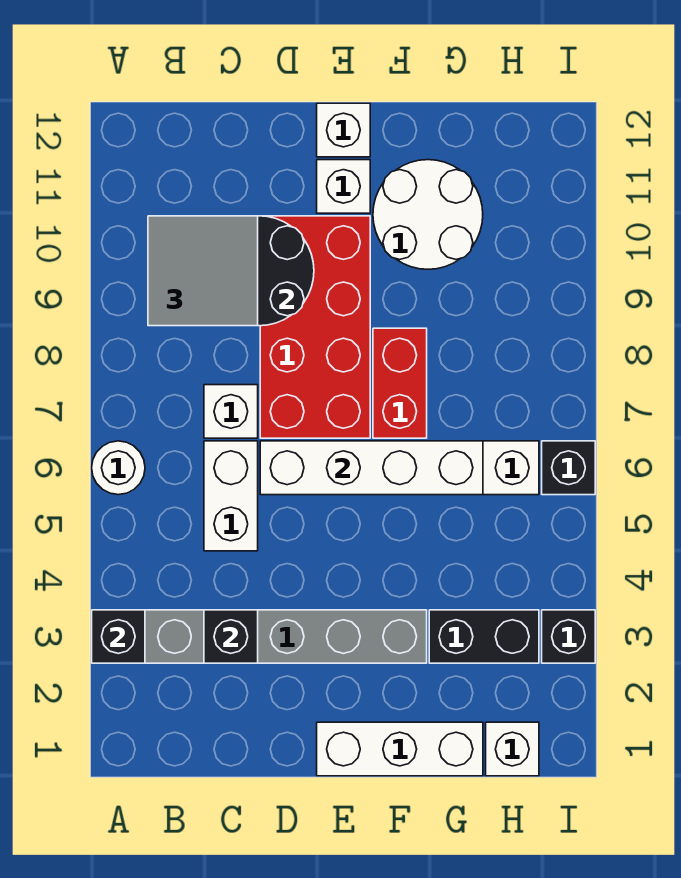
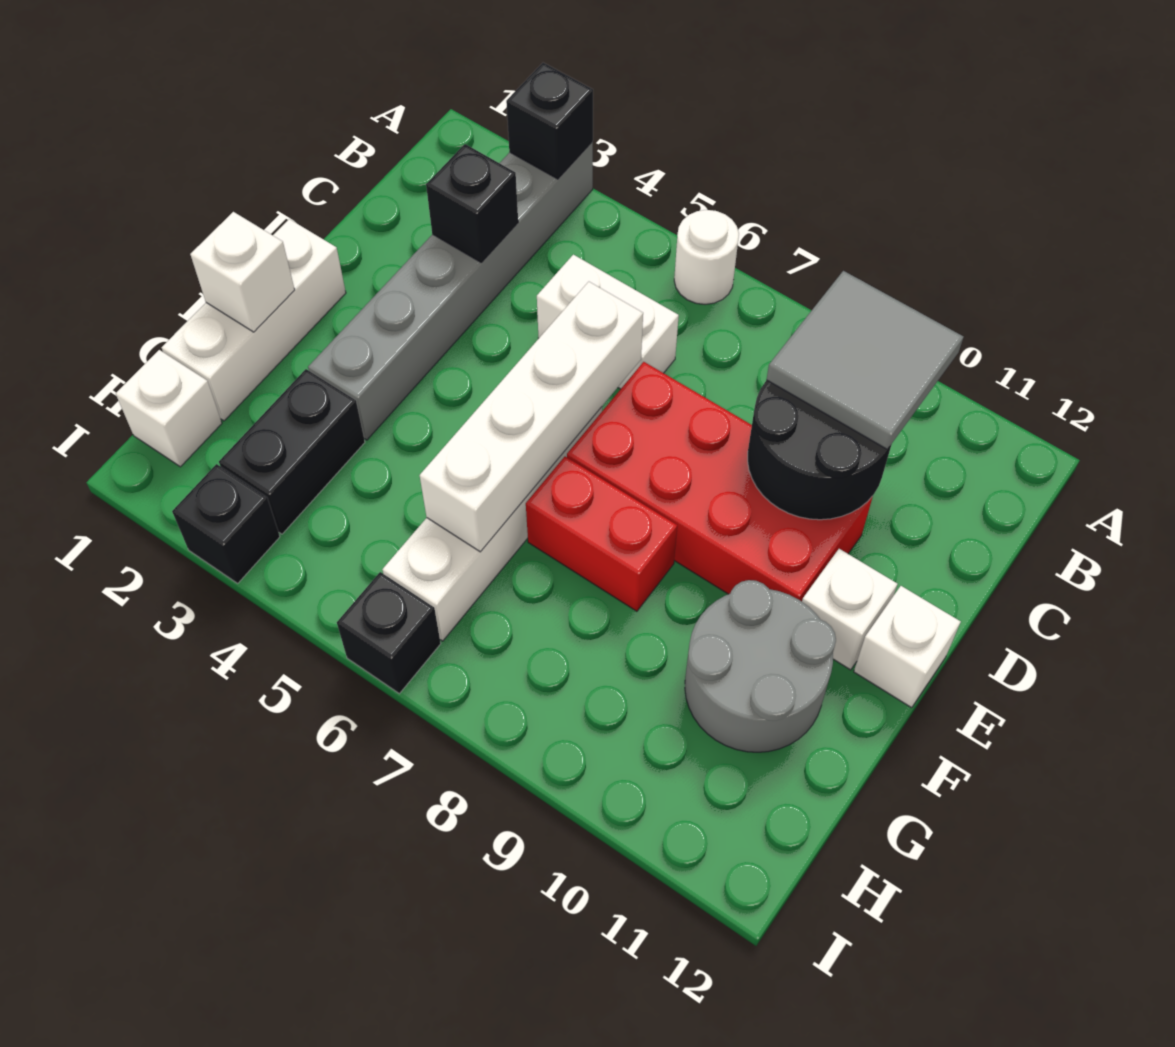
white 1x1 brick [204,385,258,438] -> white 1x1 brick moved to [190,212,295,332]
white 2x2 round brick [373,160,483,269] -> grey 2x2 round brick [685,580,836,752]

